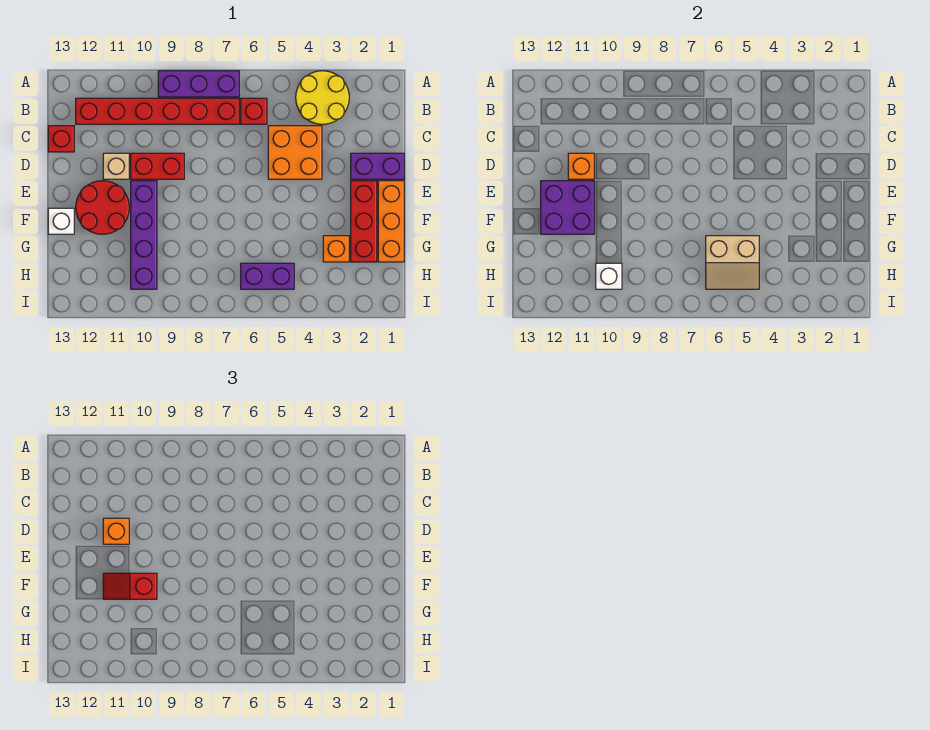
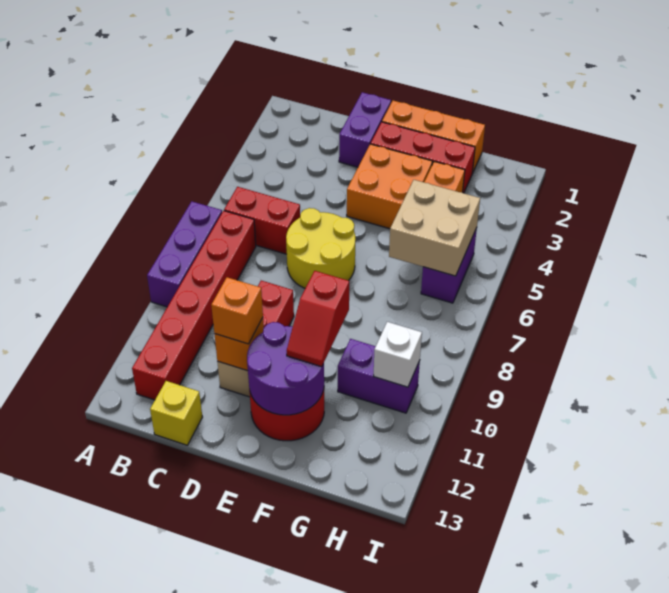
yellow 2x2 round brick [296,71,349,124] -> yellow 2x2 round brick moved to [286,208,355,288]
red 1x1 brick [241,98,267,124] -> red 1x2 brick [224,187,300,254]
orange 2x2 brick [268,126,322,179] -> orange 2x2 brick moved to [347,144,432,229]
red 1x1 brick [48,126,74,152] -> yellow 1x1 brick [150,381,202,445]
purple 1x4 brick [131,181,157,289] -> purple 1x2 brick [338,339,420,413]
purple 2x2 brick [541,181,594,234] -> purple 2x2 round brick [247,322,324,415]
white 1x1 brick [48,208,74,234] -> none
tan 2x2 slope [706,236,759,289] -> tan 2x2 brick [389,180,480,276]

